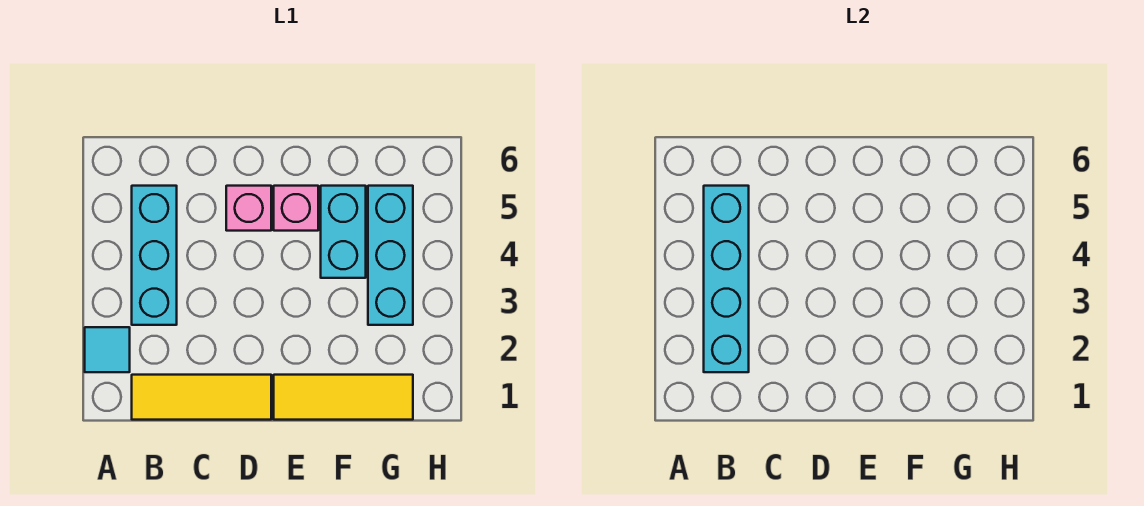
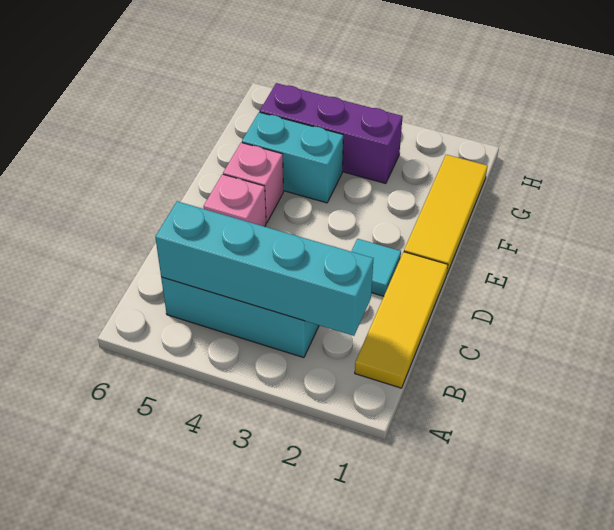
cyan 1x1 tile [85,327,130,372] -> cyan 1x1 tile moved to [351,239,401,296]
cyan 1x3 brick [368,186,413,325] -> purple 1x3 brick [260,83,403,184]

